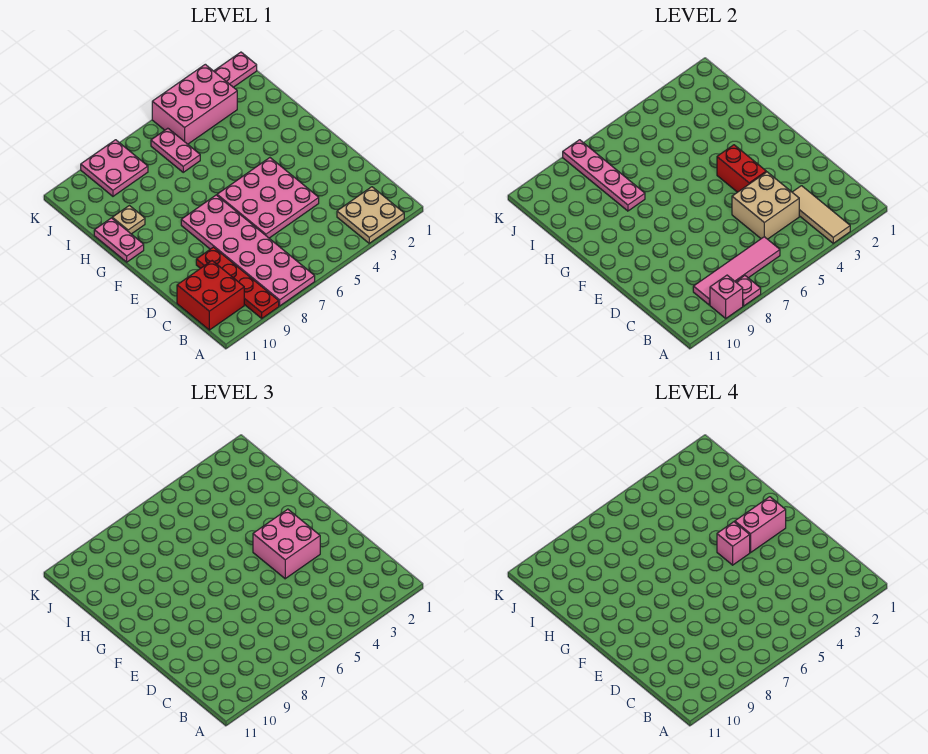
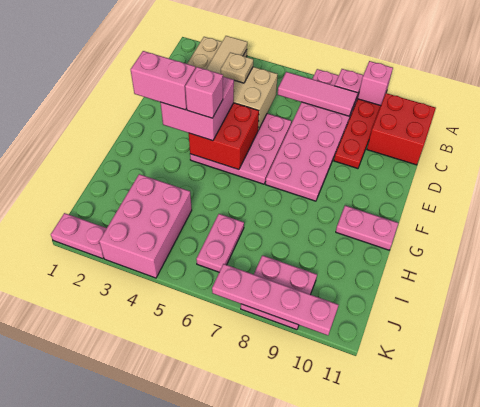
pink 1x4 tile [693,237,780,305] -> pink 1x3 tile [278,72,357,116]
red 1x2 brick [717,145,766,192] -> red 2x2 brick [189,103,259,170]
pink 1x2 plate [94,218,144,262] -> pink 1x2 plate turned to [336,206,398,250]
pink 1x4 plate [563,140,645,211] -> pink 1x4 plate turned to [212,264,338,335]
tan 1x1 plate [112,206,145,234] -> tan 1x1 plate moved to [221,52,253,83]
pink 2x3 brick [152,64,237,144] -> pink 2x3 brick turned to [99,174,192,278]

